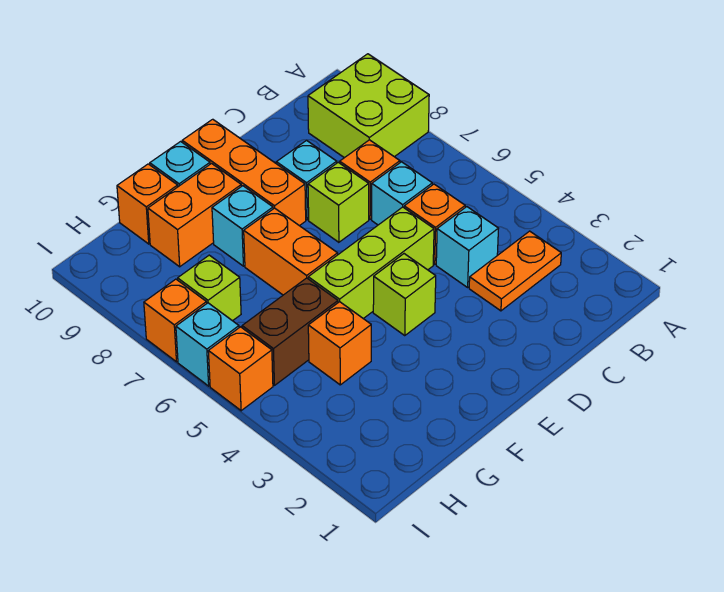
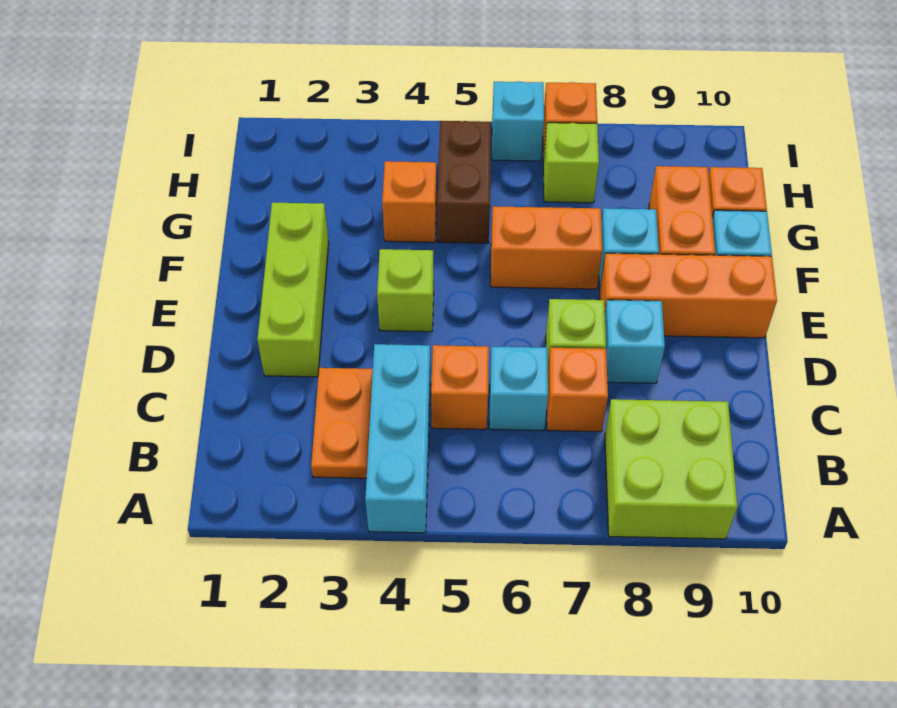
cyan 1x1 brick [436,207,499,287] -> cyan 1x3 brick [365,344,431,533]
lime 1x3 brick [308,207,434,319] -> lime 1x3 brick moved to [257,203,329,377]
orange 1x1 brick [208,327,273,411] -> none

